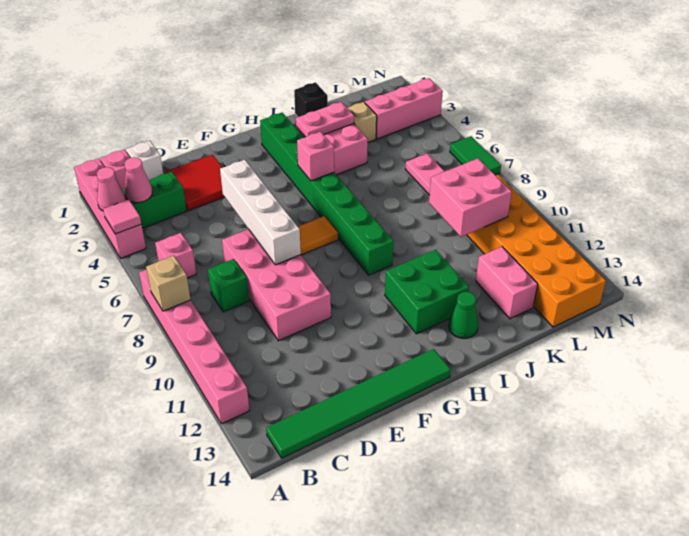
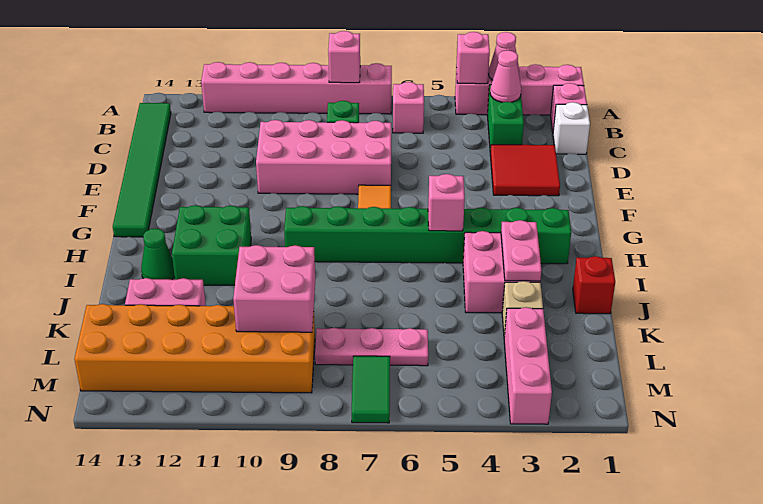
pink 1x1 tile [103,199,141,234] -> pink 1x1 brick [456,32,490,84]
tan 1x1 brick [146,256,190,311] -> pink 1x1 brick [328,31,360,83]
white 1x4 brick [220,160,301,265] -> none
black 1x1 brick [294,82,328,117] -> red 1x1 brick [573,256,615,314]
green 1x2 tile [450,136,501,175] -> green 1x2 tile turned to [352,356,390,423]

